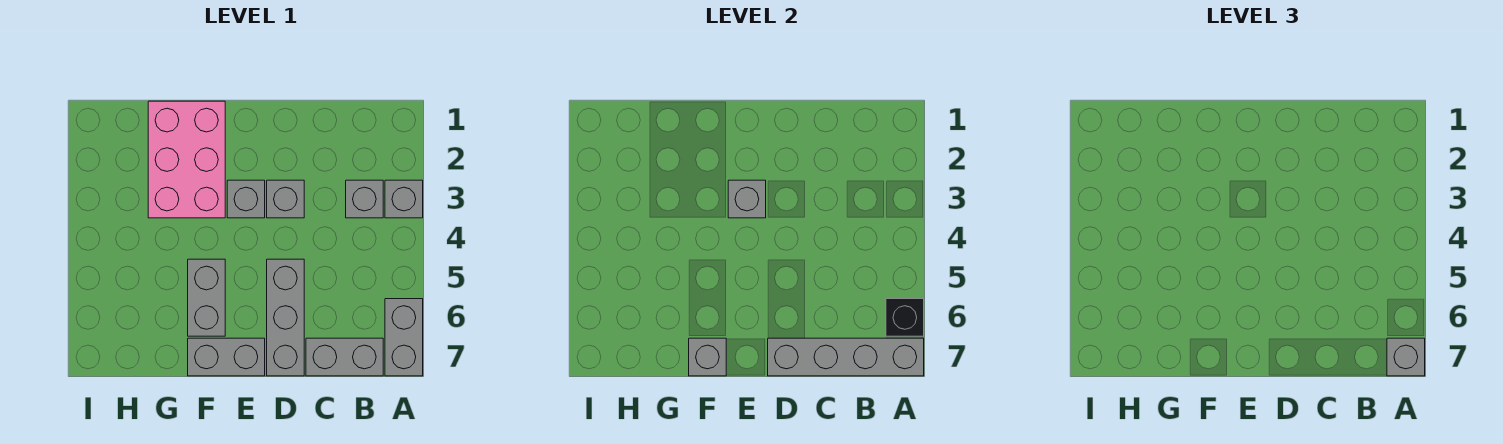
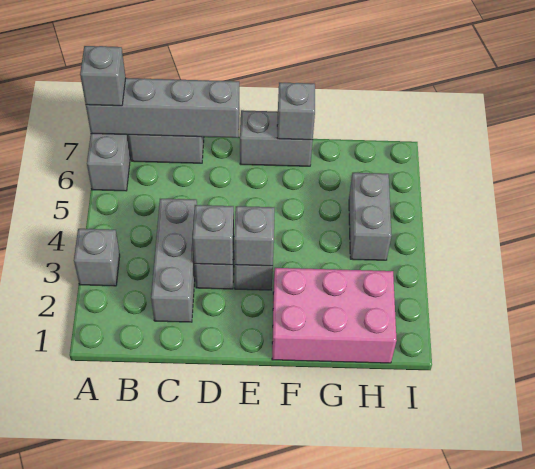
black 1x1 brick [886,299,924,336] -> none
grey 1x1 brick [346,180,383,218] -> grey 1x1 brick moved to [193,205,234,265]
grey 1x3 brick [267,259,304,376] -> grey 1x3 brick moved to [151,199,197,322]
pink 2x3 brick [148,101,225,218] -> pink 2x3 brick turned to [272,268,397,363]
grey 1x2 brick [188,259,225,336] -> grey 1x2 brick moved to [349,173,392,260]

